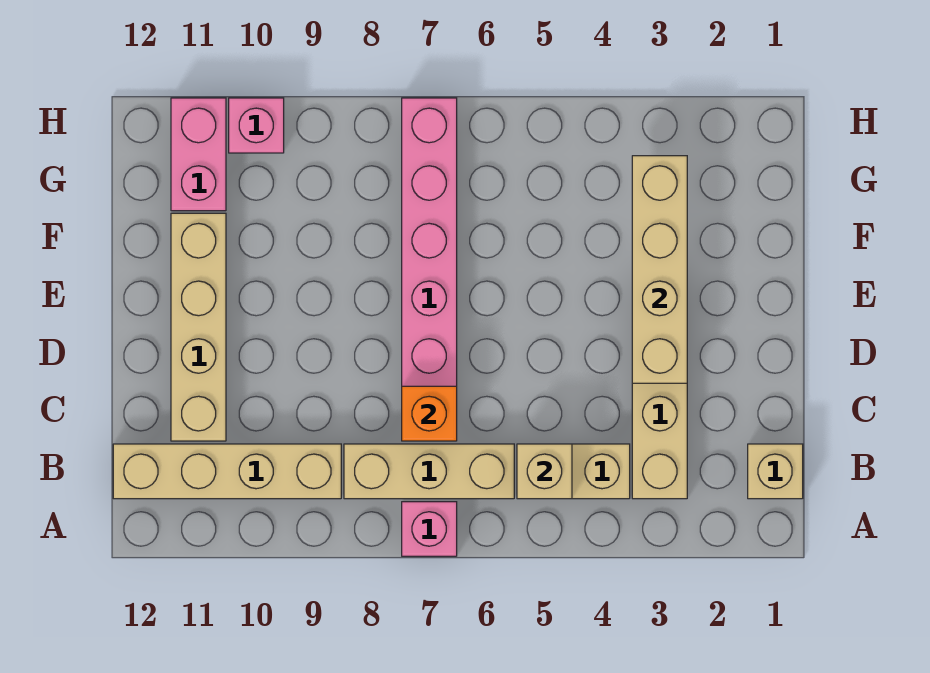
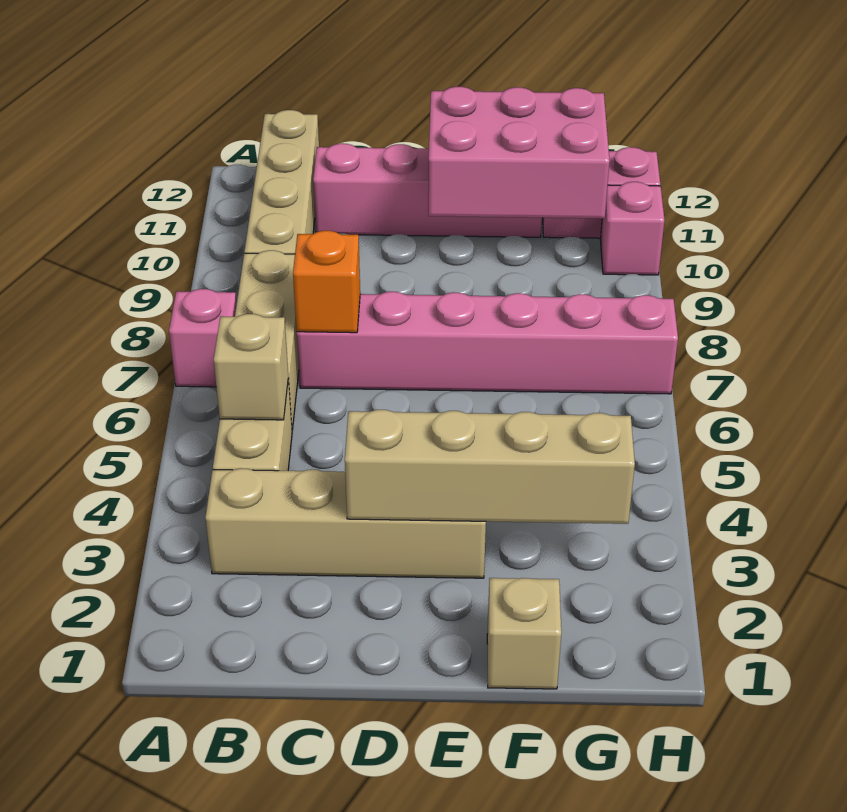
tan 1x1 brick [748,444,803,499] -> tan 1x1 brick moved to [487,578,561,689]
tan 1x4 brick [171,213,226,441] -> pink 1x4 brick [313,143,542,237]
none -> pink 2x3 brick [428,87,610,219]

